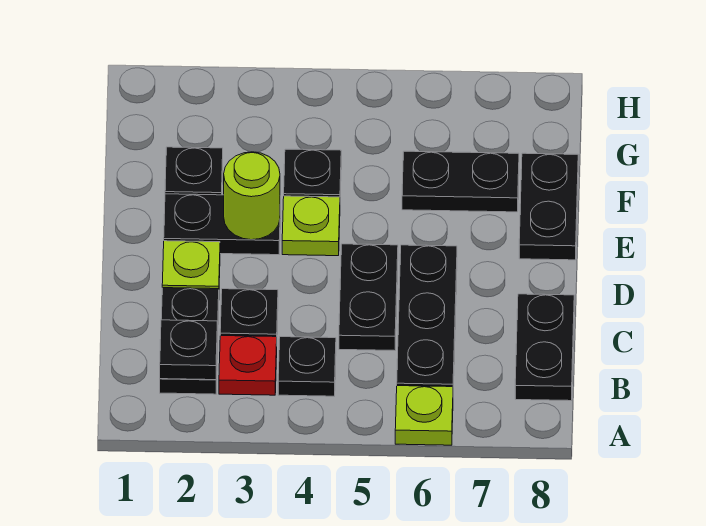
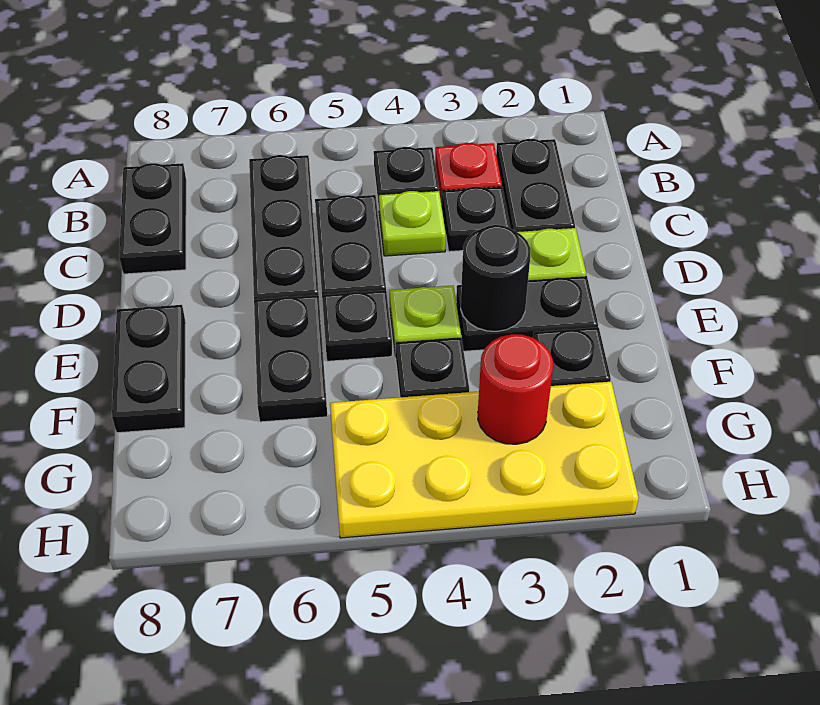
lime 1x1 plate [395,386,453,445] -> lime 1x1 plate moved to [379,191,446,256]
black 1x1 plate [160,320,217,380] -> black 1x1 plate moved to [322,290,392,361]
lime 1x1 round brick [224,152,280,240] -> black 1x1 round brick [461,225,530,331]
black 1x2 plate [402,151,519,212] -> black 1x2 plate turned to [254,295,328,422]
none -> yellow 2x4 plate [330,382,639,538]
none -> red 1x1 round brick [478,334,553,444]

